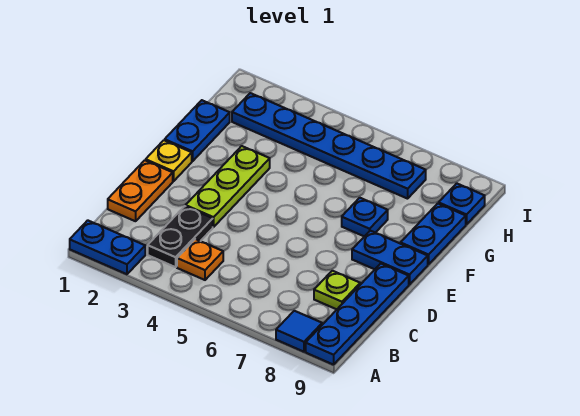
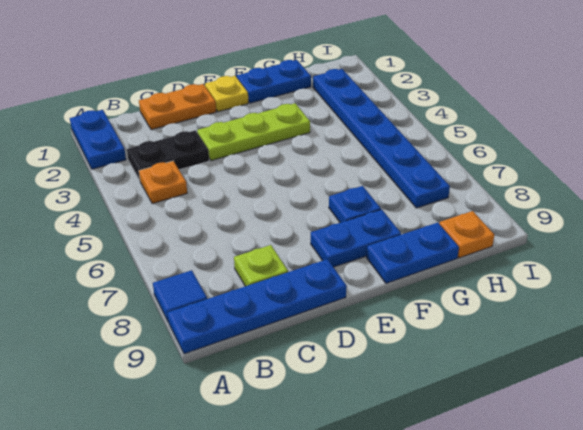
blue 1x2 plate [352,231,428,284] -> blue 1x2 plate turned to [311,209,401,267]
blue 1x1 plate [439,183,485,224] -> orange 1x1 plate [439,211,494,258]

